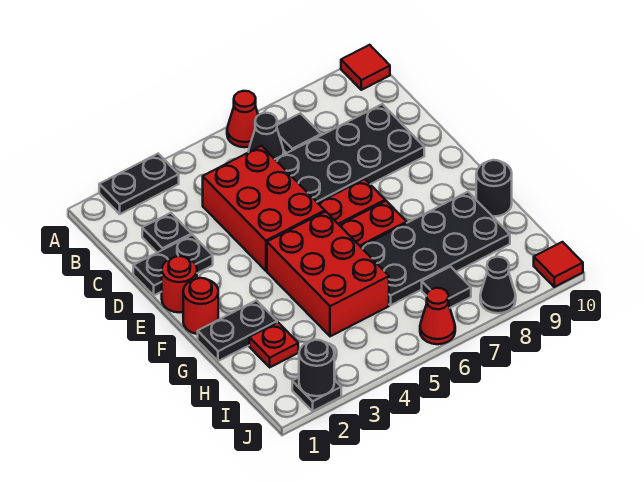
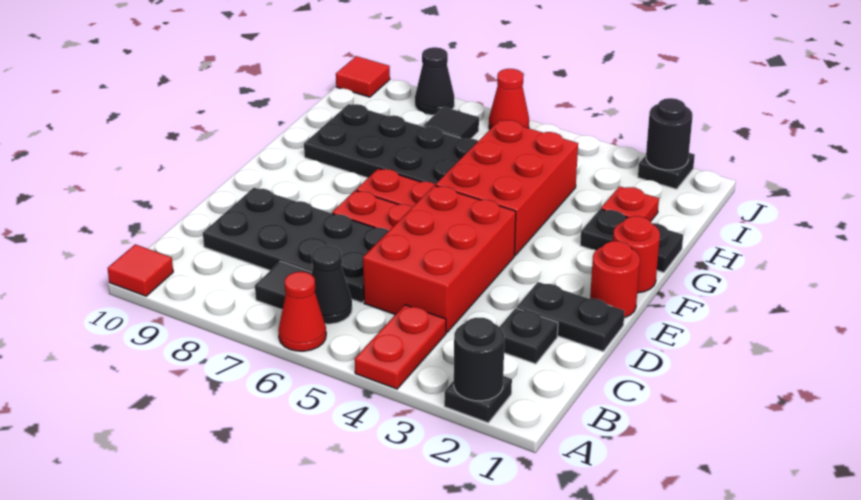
black 1x2 plate [99,154,179,214] -> black 1x1 plate [444,376,512,423]
none -> red 1x2 plate [355,305,446,389]
black 1x1 round brick [476,160,512,216] -> black 1x1 round brick moved to [454,318,505,401]

